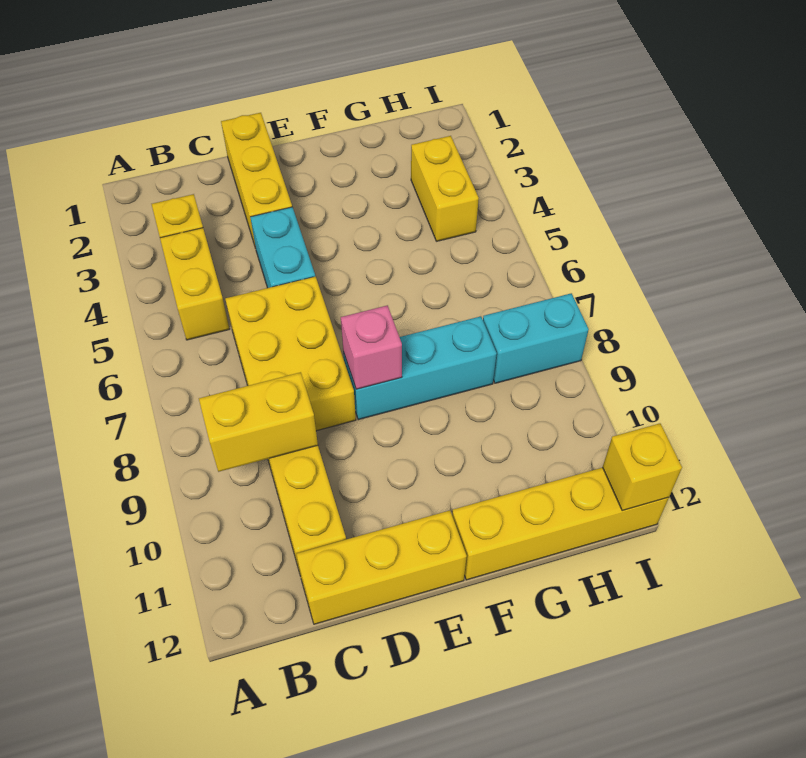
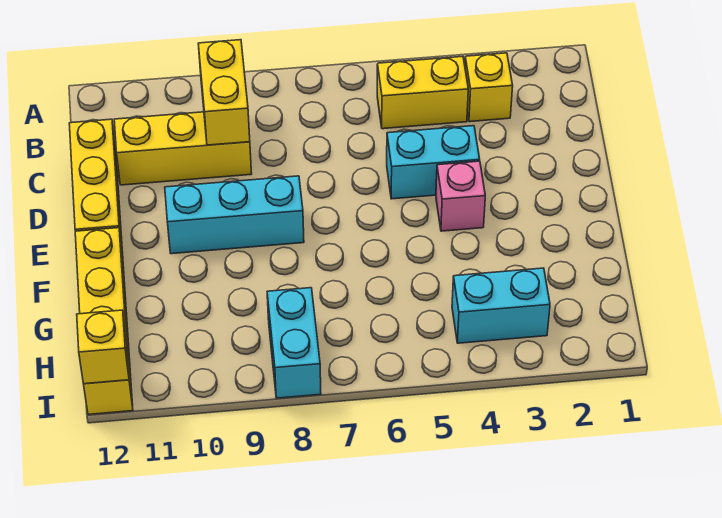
yellow 2x3 brick [225,276,356,431] -> none
yellow 1x3 brick [221,113,292,248] -> none
cyan 1x3 brick [343,316,497,420] -> cyan 1x3 brick turned to [165,176,304,254]
pink 1x1 brick [341,305,402,389] -> pink 1x1 brick moved to [436,161,485,231]
yellow 1x2 brick [411,136,479,241] -> cyan 1x2 brick [452,268,550,343]

